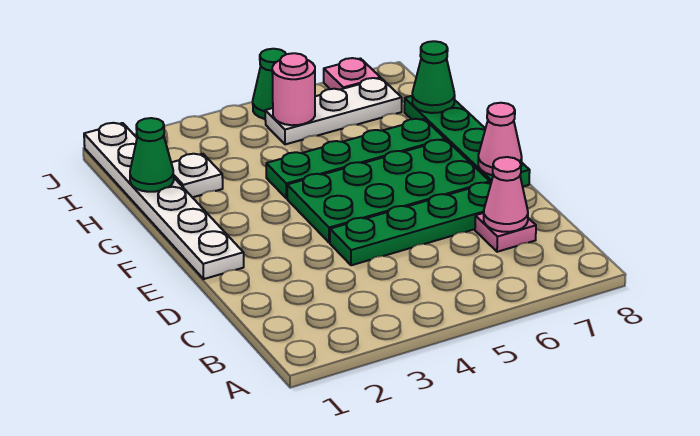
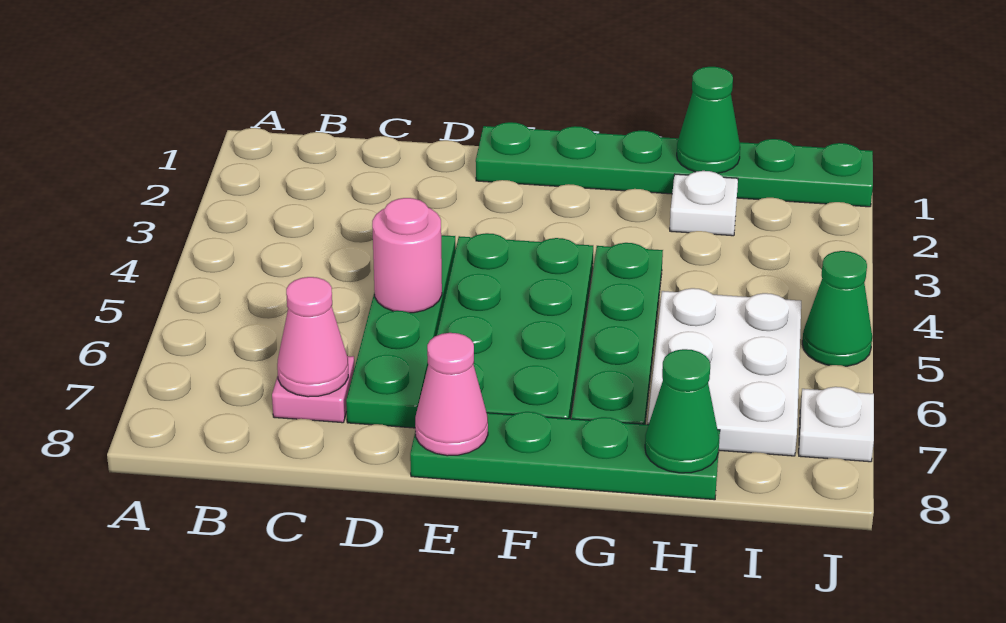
white 1x6 plate [84,123,244,279] -> green 1x6 plate [476,122,873,207]
white 1x3 plate [265,78,402,144] -> white 2x3 plate [648,288,801,456]
pink 1x1 round brick [272,53,315,125] -> pink 1x1 round brick moved to [372,198,442,313]
pink 1x1 plate [324,58,380,90] -> white 1x1 plate [799,387,874,462]

